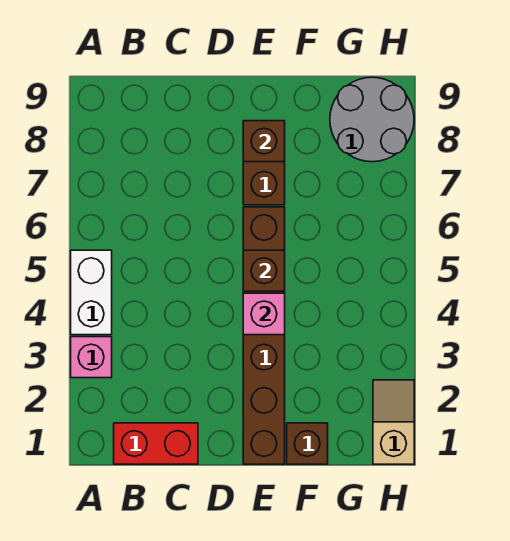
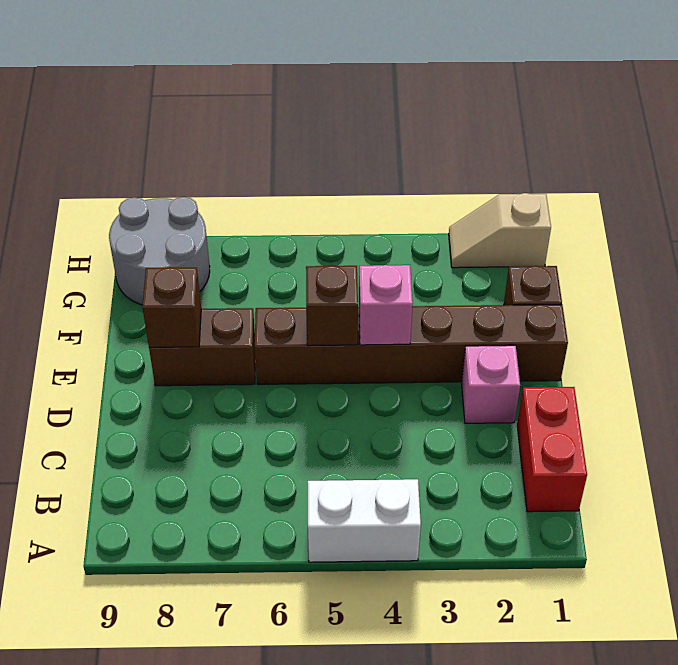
pink 1x1 brick [71,337,112,378] -> pink 1x1 brick moved to [462,345,520,423]

